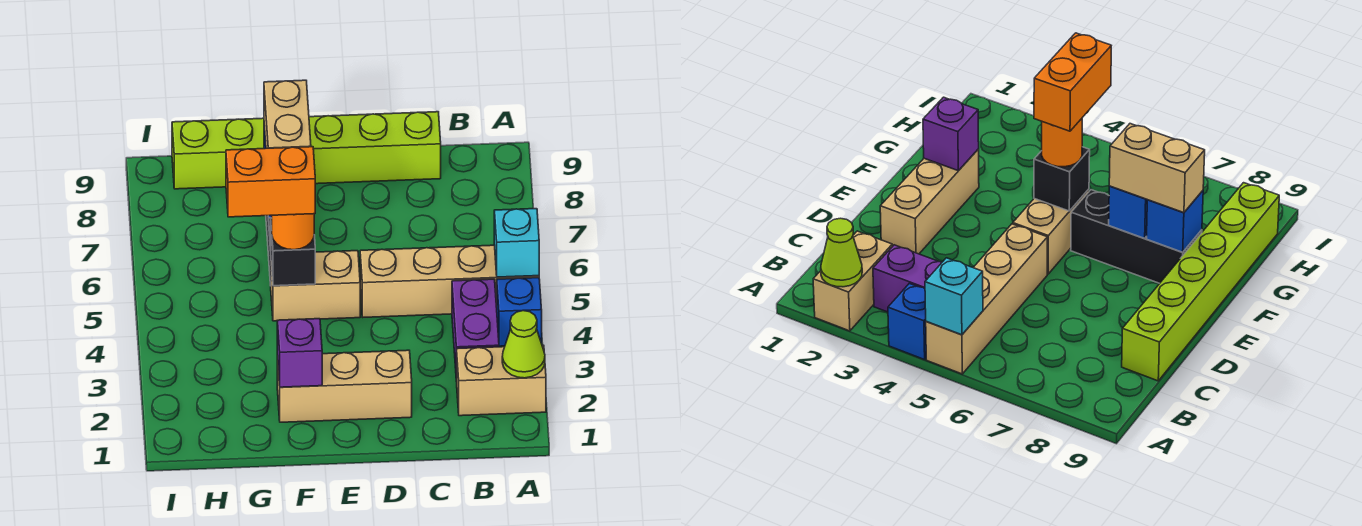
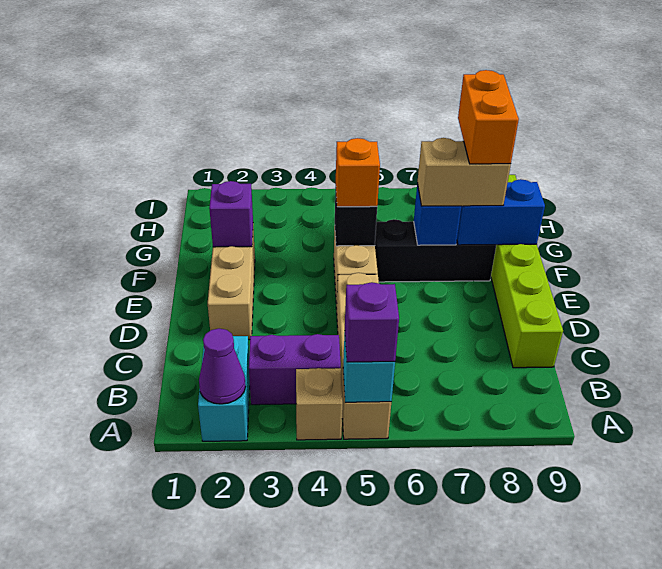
tan 1x2 brick [457,345,546,416] -> cyan 1x2 brick [198,336,250,441]
lime 1x1 cone [502,311,545,378] -> purple 1x1 cone [199,328,246,404]
blue 1x1 brick [497,278,542,346] -> tan 1x1 brick [296,368,343,440]
none -> purple 1x1 brick [345,282,399,362]
orange 1x1 round brick [272,214,314,250] -> orange 1x1 brick [336,138,380,207]
orange 1x2 brick [226,147,315,217] -> orange 1x2 brick moved to [458,70,519,164]
blue 1x1 brick [1147,191,1203,252] -> blue 1x2 brick [457,179,545,245]

